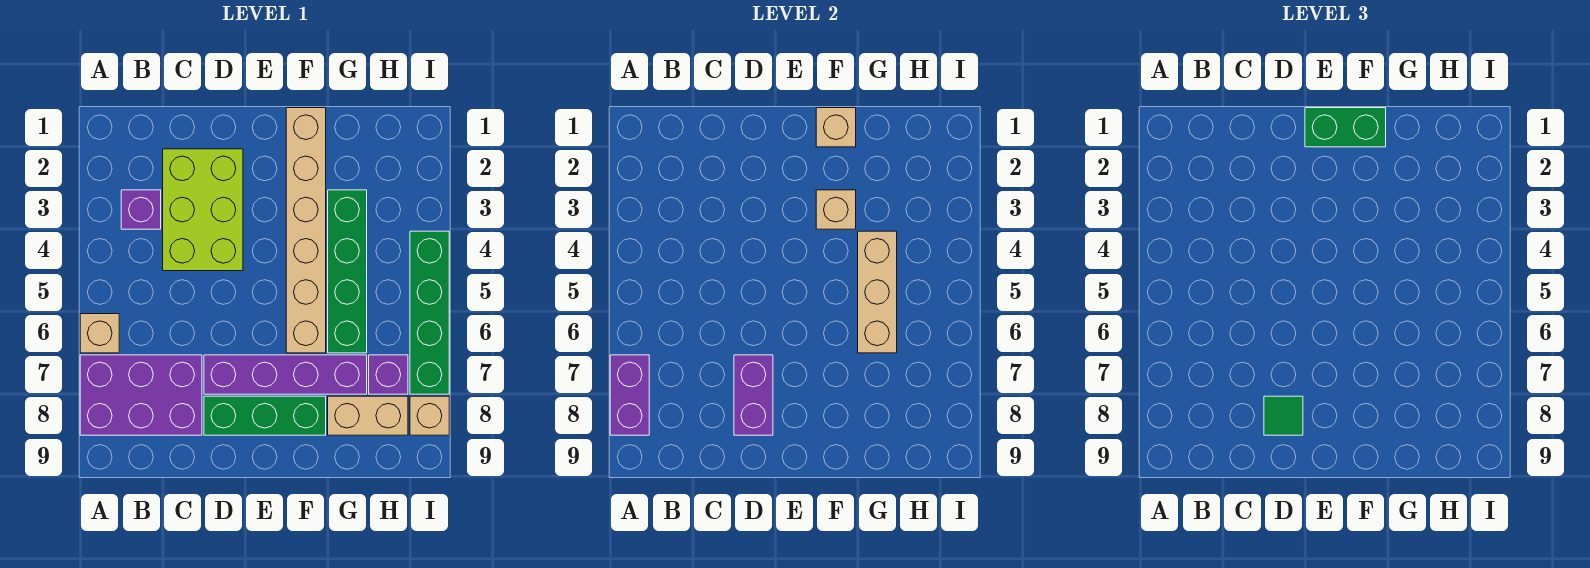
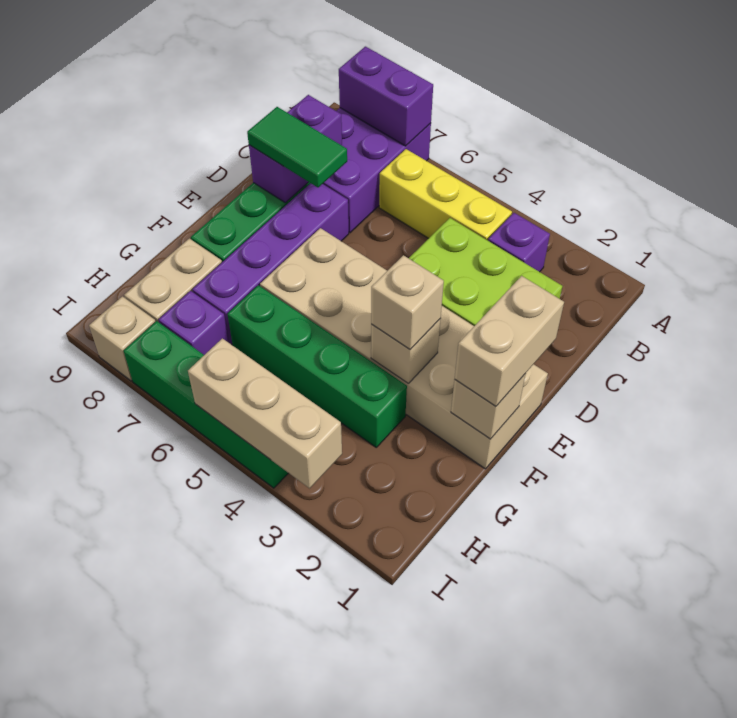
tan 1x1 brick [80,314,119,353] -> tan 1x1 brick moved to [371,255,444,349]
none -> yellow 1x3 brick [379,149,512,240]
purple 1x2 brick [734,355,773,435] -> purple 1x2 brick turned to [249,95,342,203]
green 1x1 tile [1264,396,1303,435] -> green 1x2 tile [247,107,347,187]
green 1x2 brick [1305,108,1386,147] -> tan 1x2 brick [455,276,564,406]
tan 1x6 brick [286,108,326,353] -> tan 2x6 brick [260,228,548,469]
tan 1x3 brick [858,231,897,353] -> tan 1x3 brick moved to [188,338,342,488]

